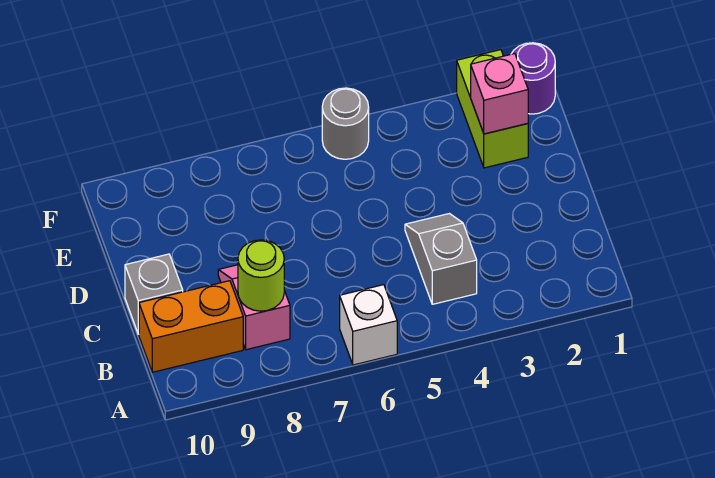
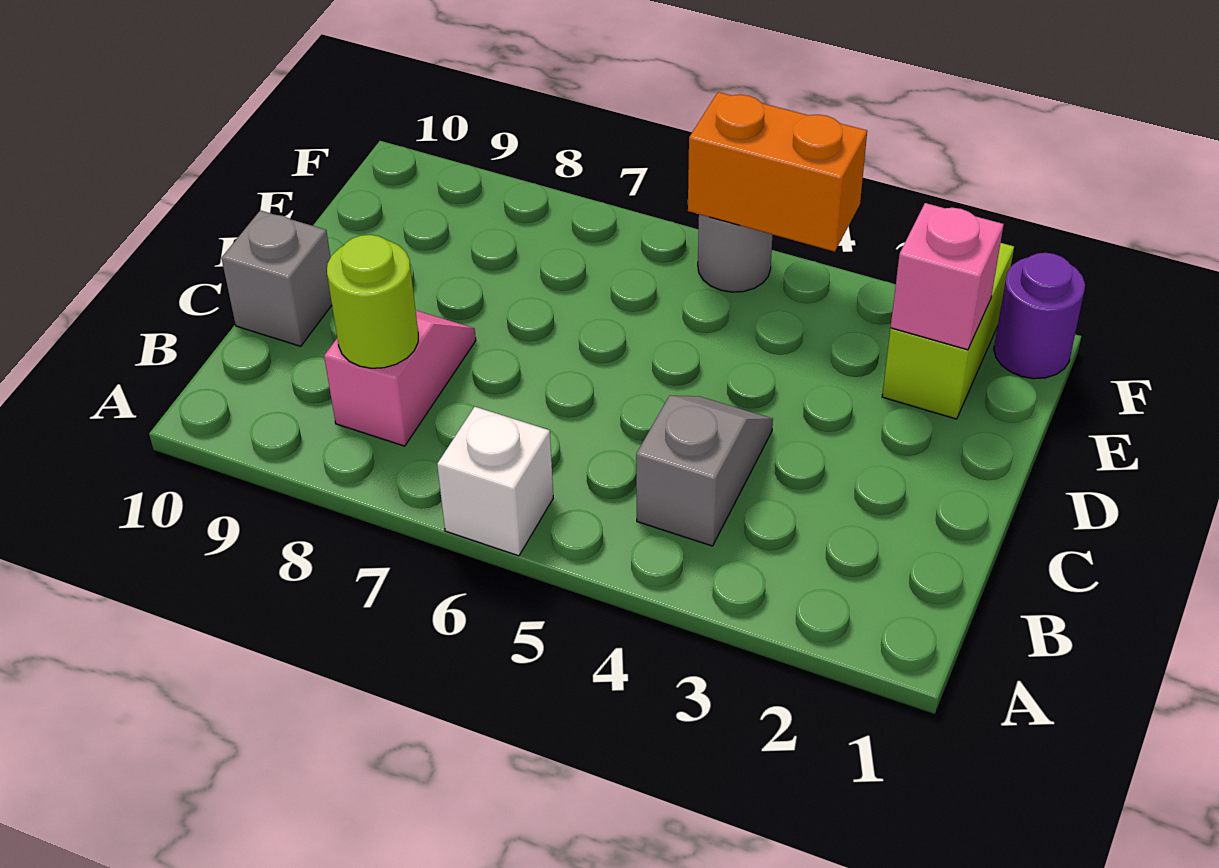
orange 1x2 brick [139,281,243,372] -> orange 1x2 brick moved to [688,92,867,252]

